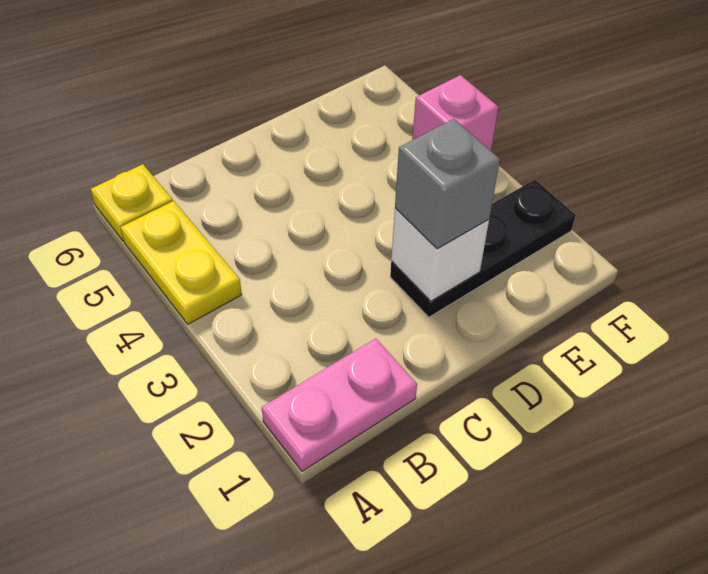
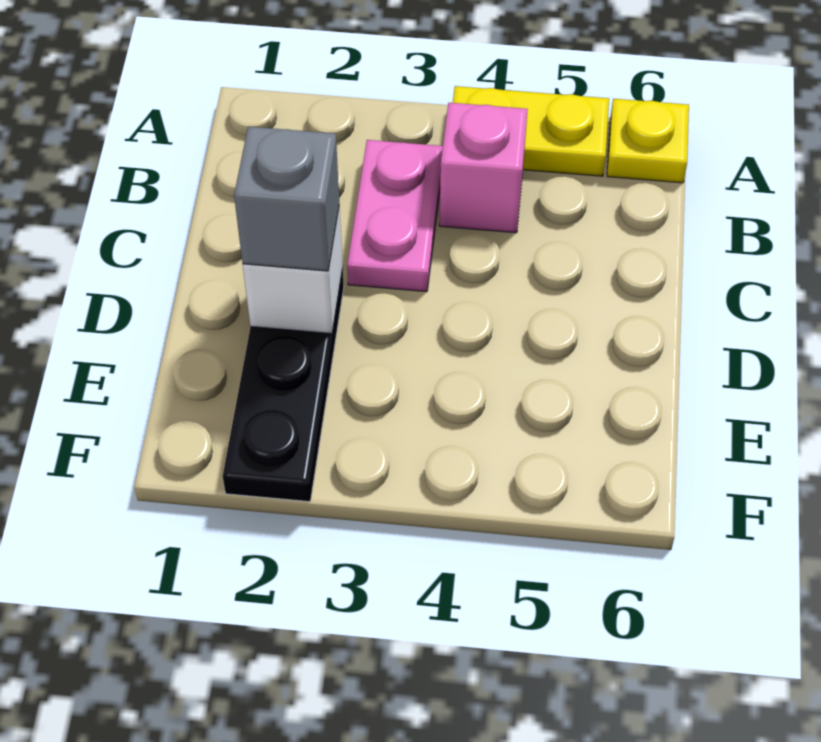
pink 1x2 plate [262,339,417,471] -> pink 1x2 plate moved to [347,140,443,292]
pink 1x1 brick [412,75,498,151] -> pink 1x1 brick moved to [439,103,528,233]

